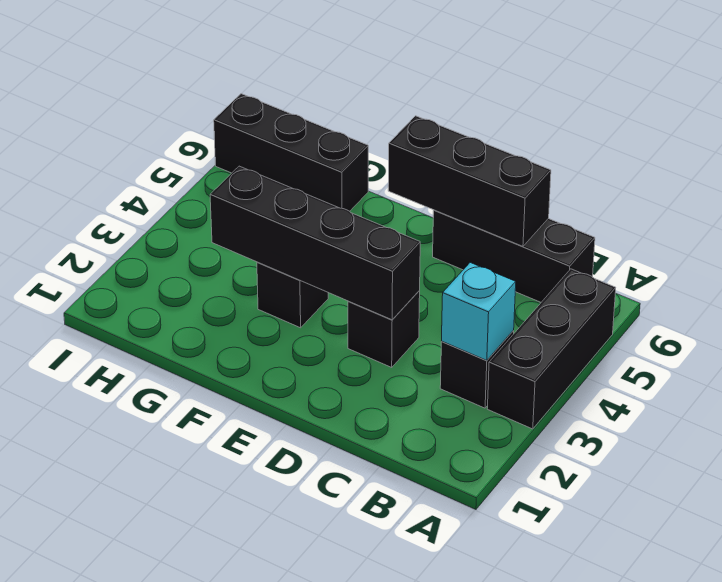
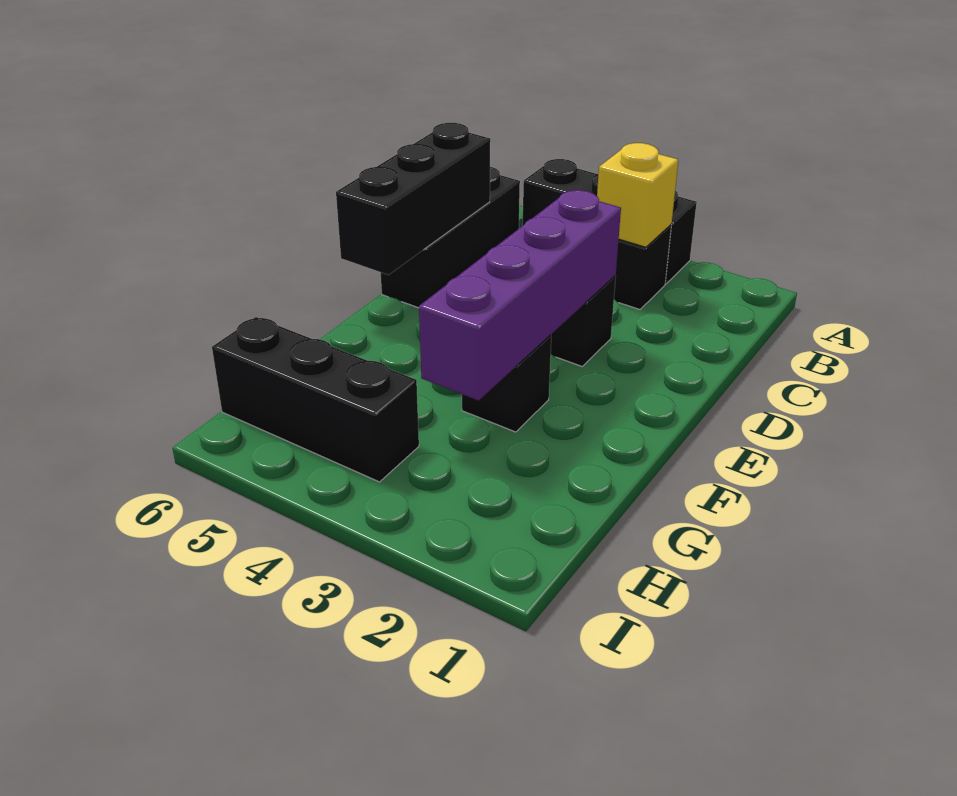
cyan 1x1 brick [442,263,516,360] -> yellow 1x1 brick [597,143,678,247]
black 1x4 brick [210,166,420,320] -> purple 1x4 brick [419,190,621,401]
black 1x3 brick [214,94,368,211] -> black 1x3 brick turned to [212,317,419,482]

